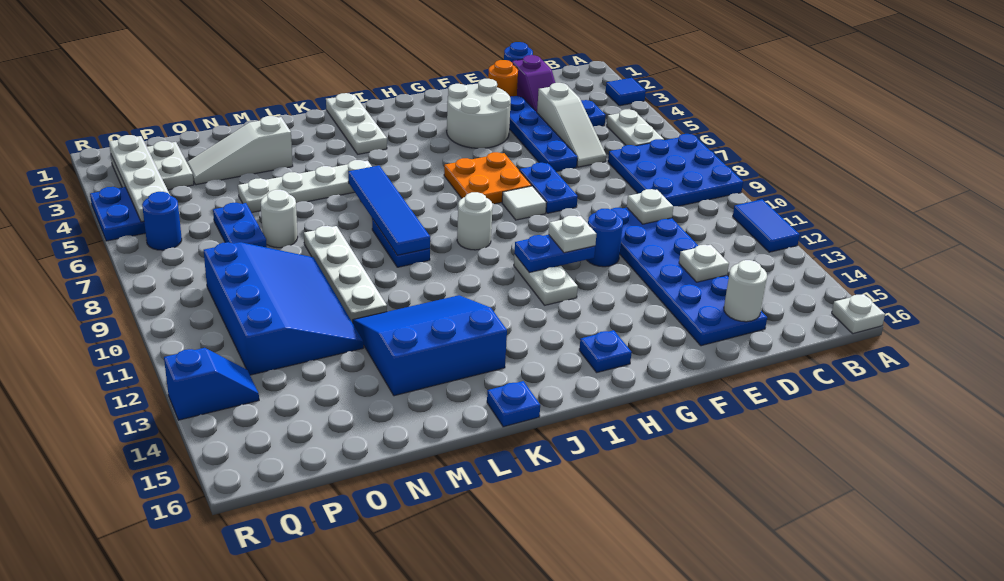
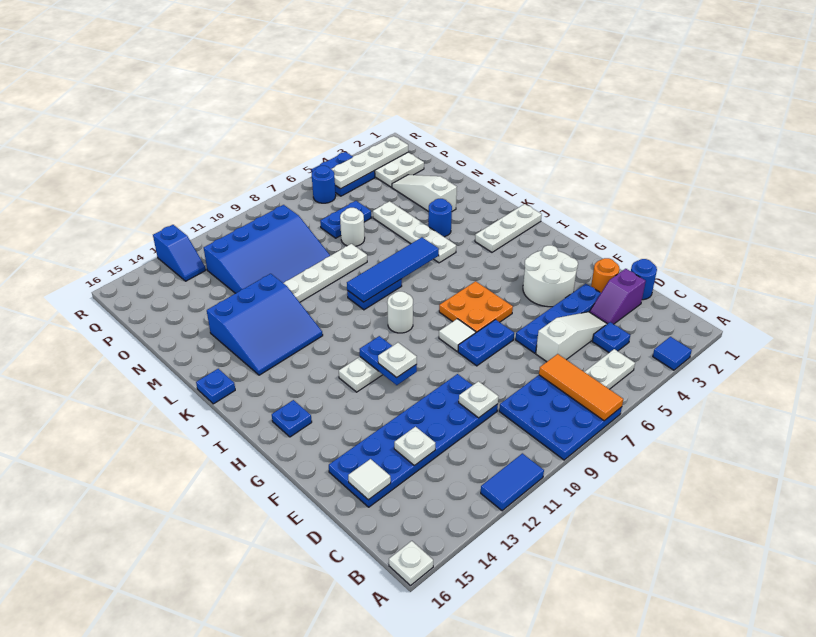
none -> orange 1x3 tile [539,354,623,421]
white 1x3 slope [537,83,606,167] -> white 1x3 slope turned to [536,312,607,362]
white 1x1 round brick [724,260,767,322] -> white 1x1 tile [348,459,391,500]
blue 1x1 round brick [587,209,623,267] -> blue 1x1 round brick moved to [428,199,452,237]
blue 3x3 slope [353,295,507,396] -> blue 3x3 slope turned to [207,274,323,375]

